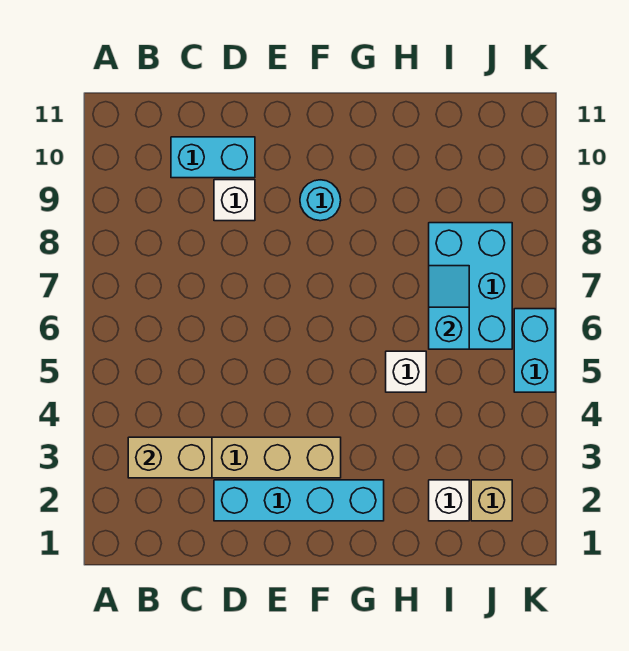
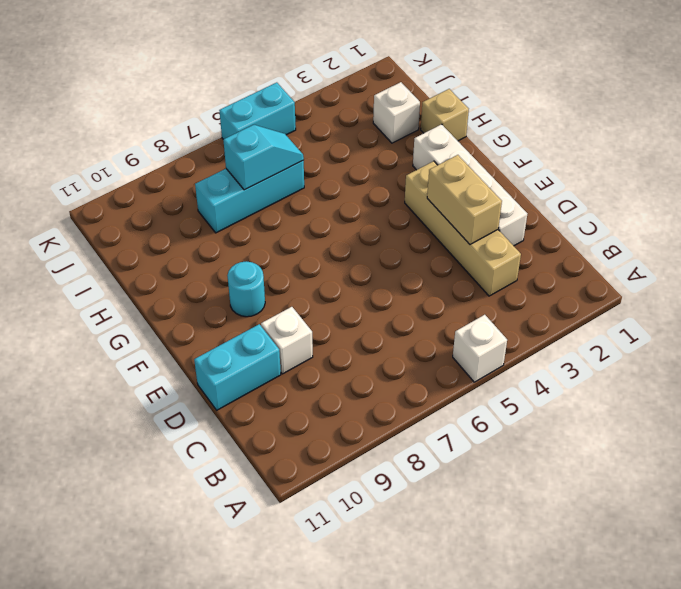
tan 1x2 brick [128,437,212,478] -> tan 1x2 brick moved to [427,155,502,244]
cyan 1x2 brick [171,137,255,178] -> cyan 1x2 brick turned to [194,324,281,410]
cyan 1x4 brick [214,480,384,521] -> white 1x4 brick [413,124,527,246]
white 1x1 brick [386,351,426,392] -> white 1x1 brick moved to [453,315,507,382]
cyan 2x3 brick [429,223,512,349] -> cyan 1x3 brick [195,161,304,233]
cyan 1x2 slope [429,266,469,349] -> cyan 1x2 slope turned to [223,125,304,190]
tan 1x1 brick [471,480,512,521] -> tan 1x1 brick moved to [421,89,469,141]

